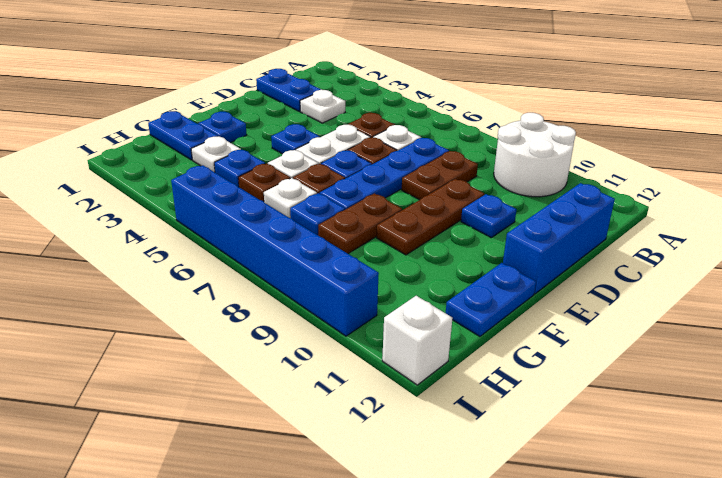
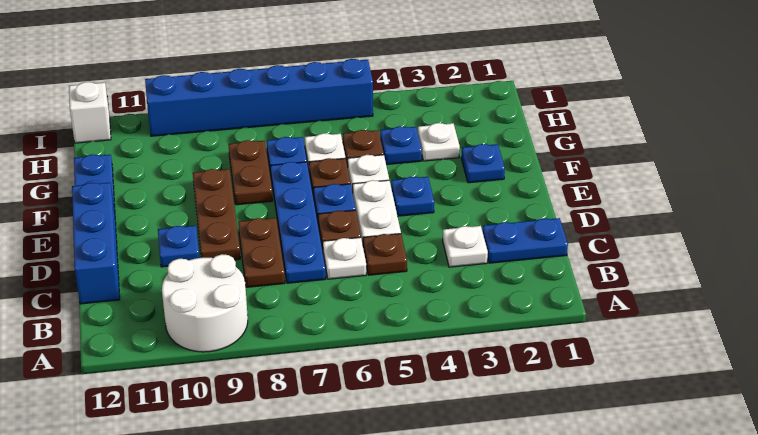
blue 1x2 plate [148,111,218,160] -> none

